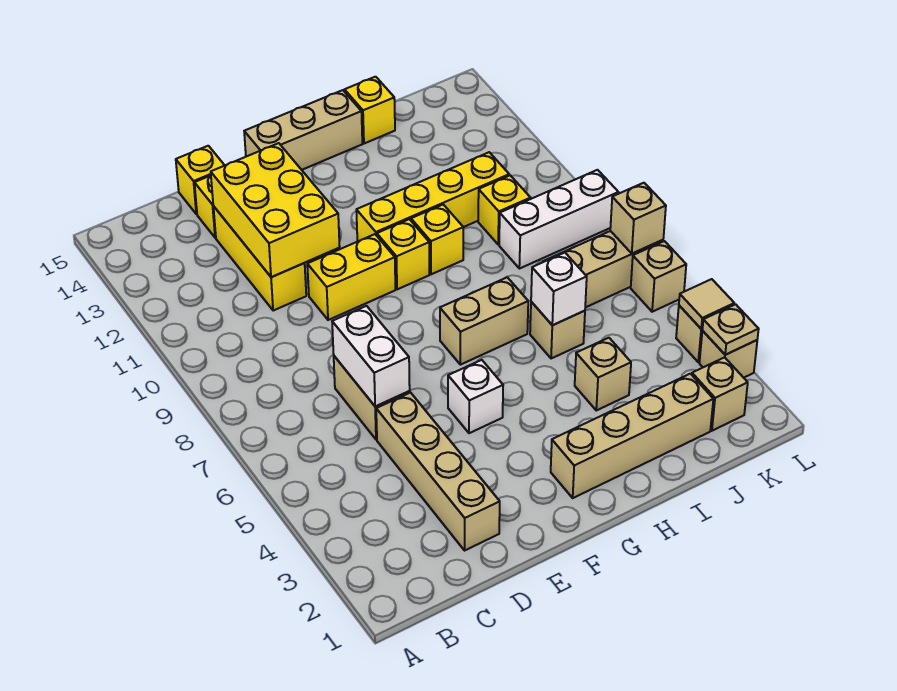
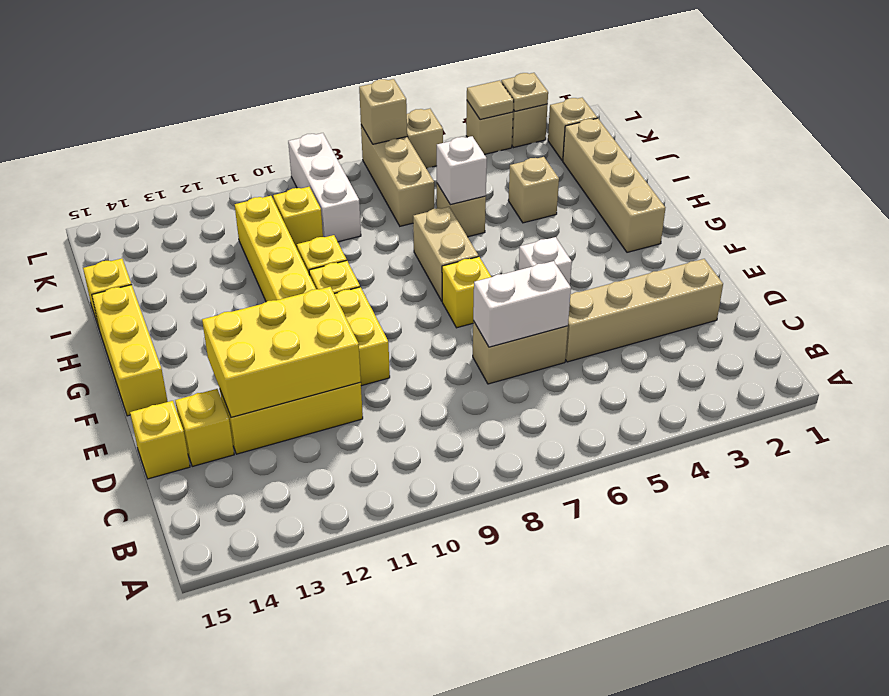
none -> yellow 1x1 brick [442,257,491,328]
tan 1x3 brick [244,90,362,170] -> yellow 1x3 brick [92,285,168,416]

